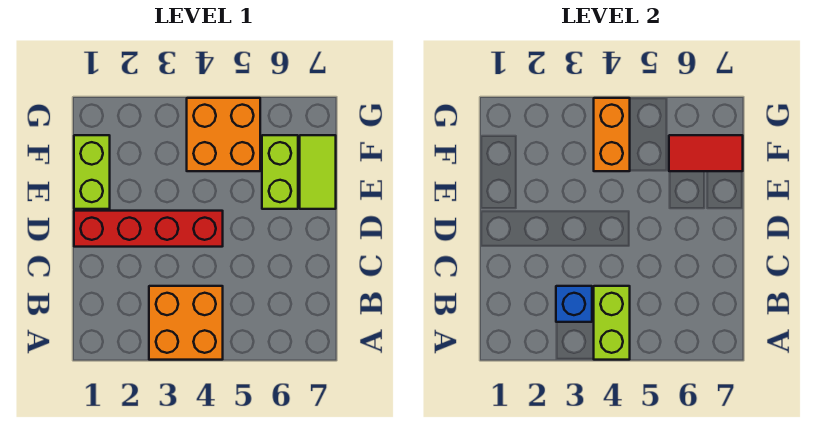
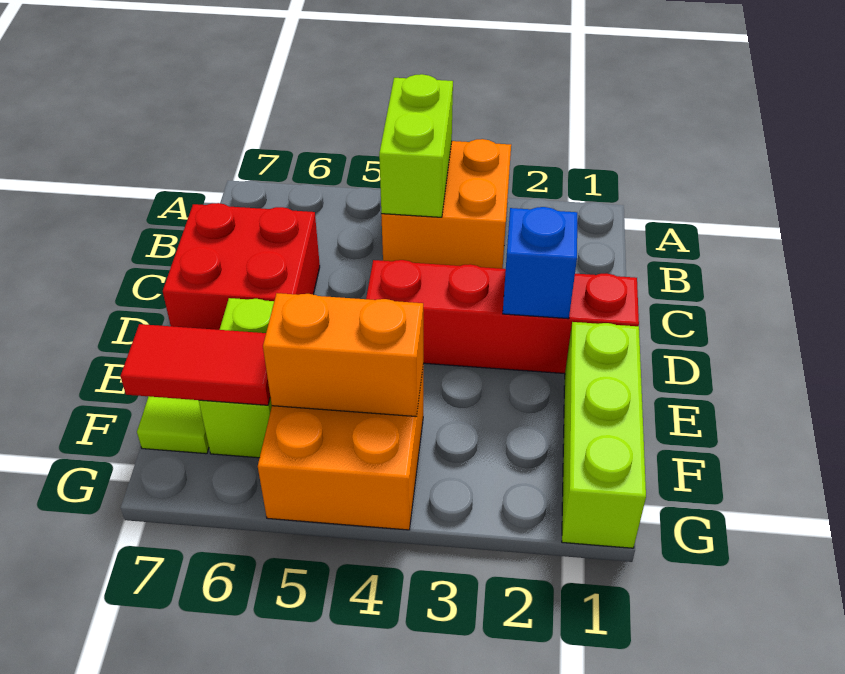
blue 1x1 brick [556,286,592,322] -> blue 1x1 brick moved to [503,207,577,319]
none -> red 2x2 brick [163,203,320,330]
lime 1x2 brick [74,135,110,209] -> lime 1x3 brick [562,322,646,548]
orange 1x2 brick [594,98,630,171] -> orange 1x2 brick turned to [263,293,423,417]

